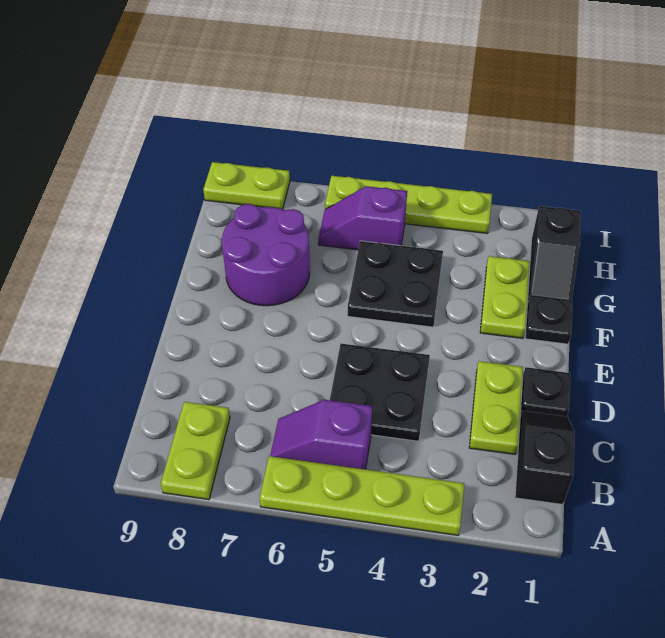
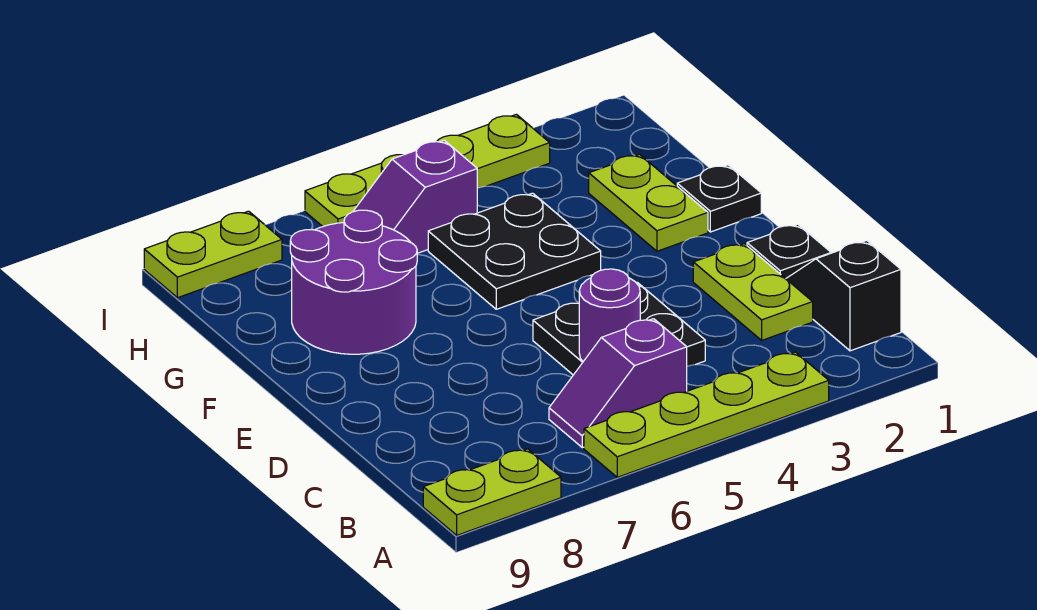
lime 1x2 plate [161,402,230,500] -> lime 1x2 plate turned to [423,449,561,535]
none -> purple 1x1 round brick [579,269,640,361]
black 1x2 slope [527,206,581,304] -> none

